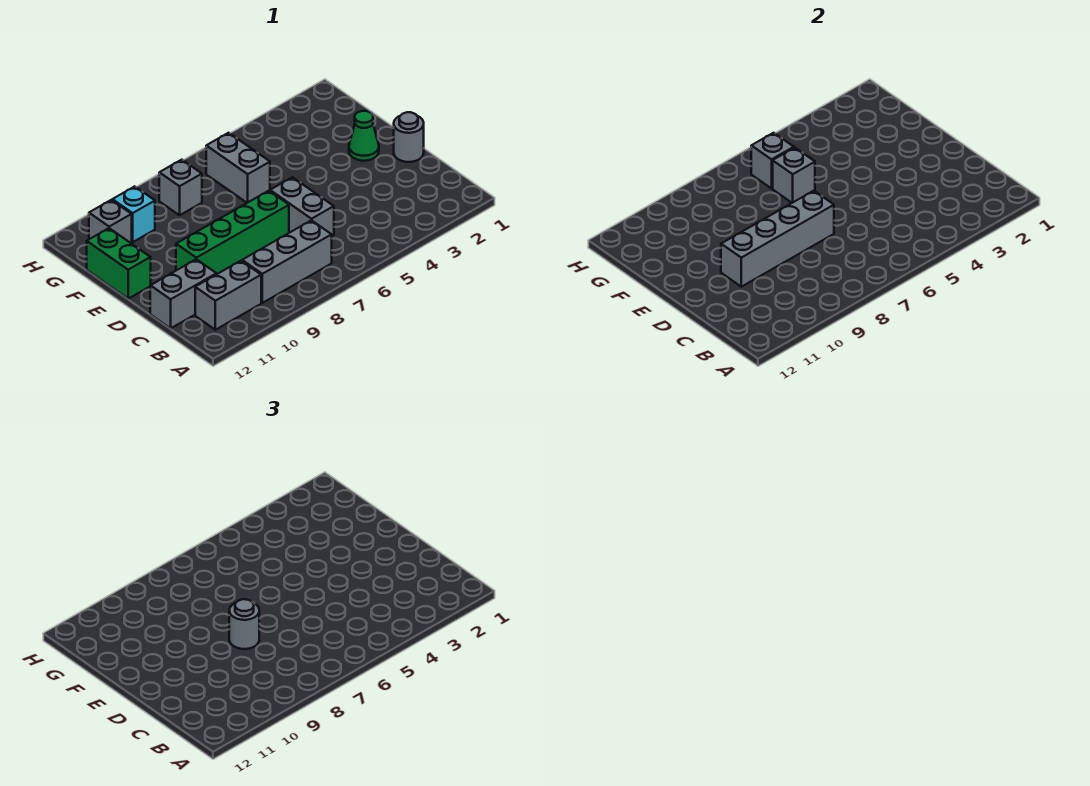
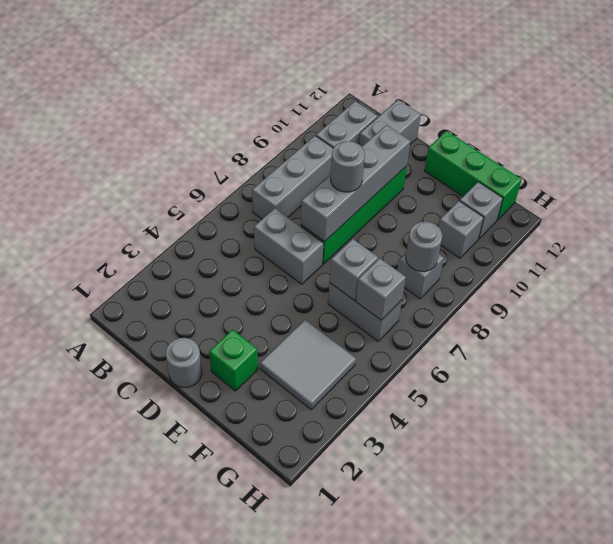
green 1x1 cone [349,111,379,161] -> green 1x1 brick [209,330,258,391]
green 1x2 brick [87,228,151,299] -> green 1x3 brick [425,131,522,220]
none -> grey 2x2 tile [260,320,356,410]
none -> grey 1x1 round brick [406,222,442,271]
cyan 1x1 brick [112,186,155,242] -> grey 1x1 brick [439,201,484,258]

